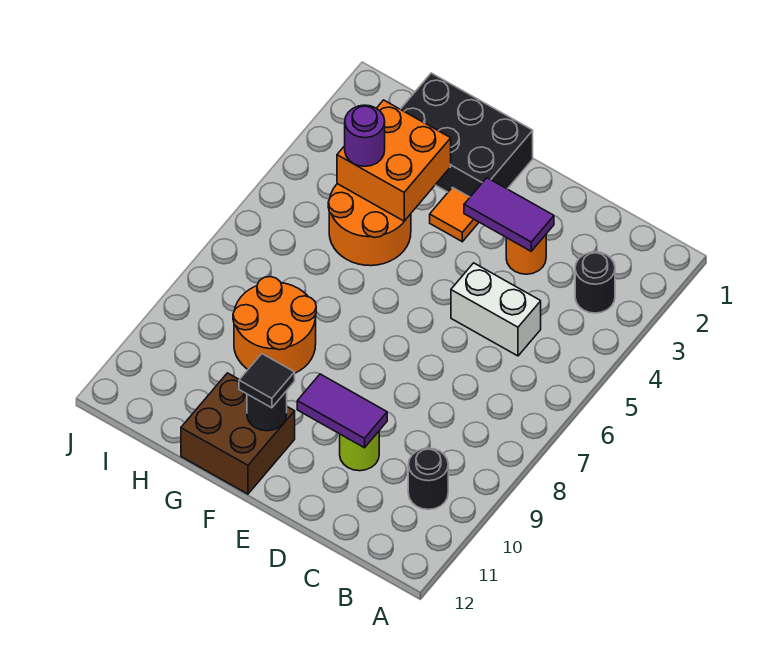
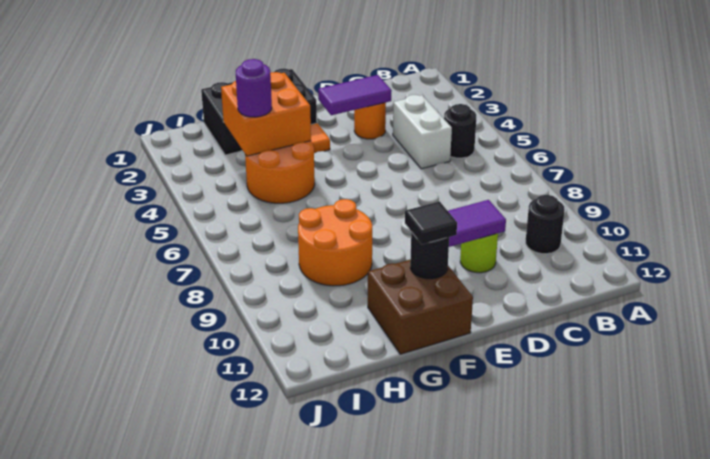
black 1x1 round brick [575,252,615,313] -> black 1x1 round brick moved to [444,104,476,158]
white 1x2 brick [451,263,541,356] -> white 1x2 brick turned to [393,95,452,169]

